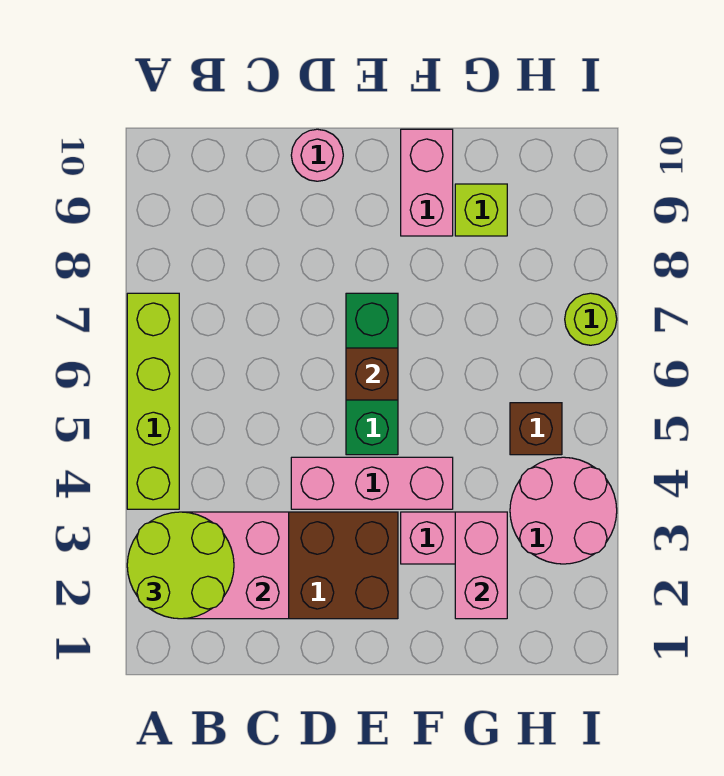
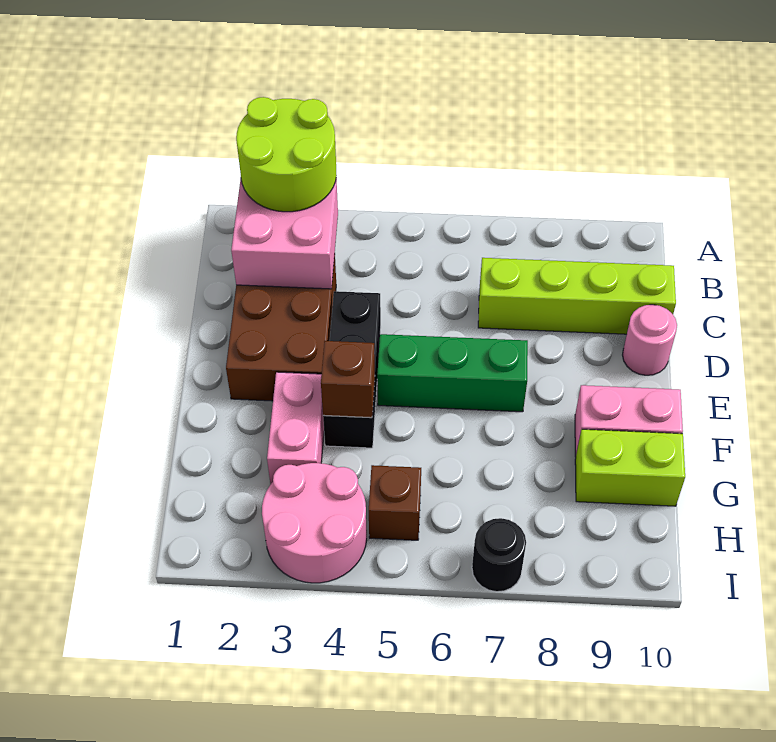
lime 1x4 brick [127,293,179,509] -> lime 1x4 brick moved to [478,258,676,334]
pink 1x3 brick [291,457,453,509] -> black 1x3 brick [323,291,381,448]
brown 1x1 brick [346,348,398,400] -> brown 1x1 brick moved to [321,341,375,418]
pink 1x2 brick [455,512,507,619] -> none
lime 1x1 brick [455,184,507,236] -> lime 1x2 brick [575,429,685,506]
lime 1x1 round brick [565,293,617,345] -> black 1x1 round brick [472,518,526,592]

